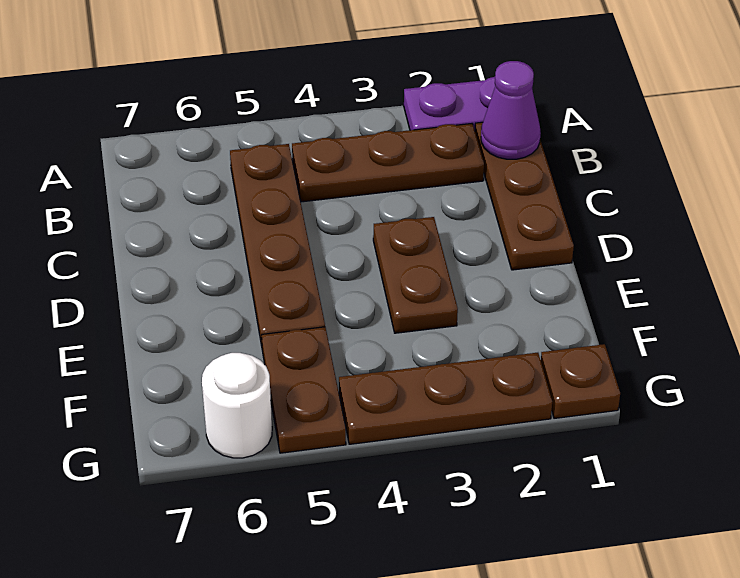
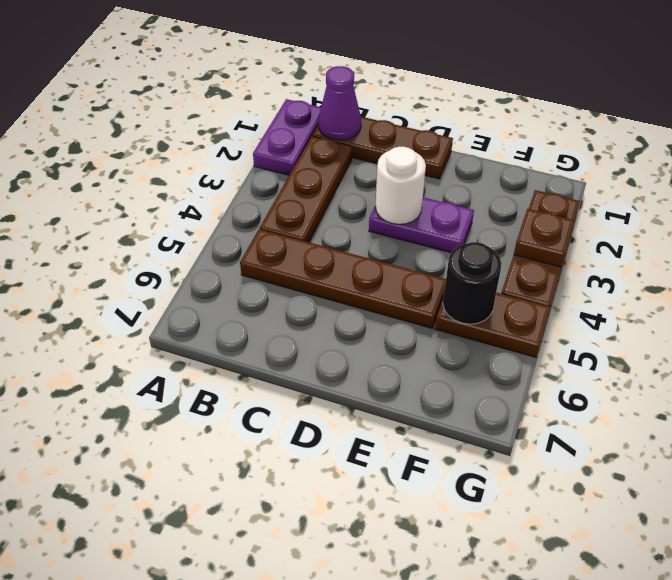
brown 1x2 plate [373,217,458,333] -> purple 1x2 plate [369,197,474,253]
none -> black 1x1 round brick [443,242,502,324]
brown 1x1 plate [541,344,620,418] -> brown 1x1 plate moved to [514,209,575,267]
white 1x1 round brick [202,353,272,458] -> white 1x1 round brick moved to [376,147,426,224]

